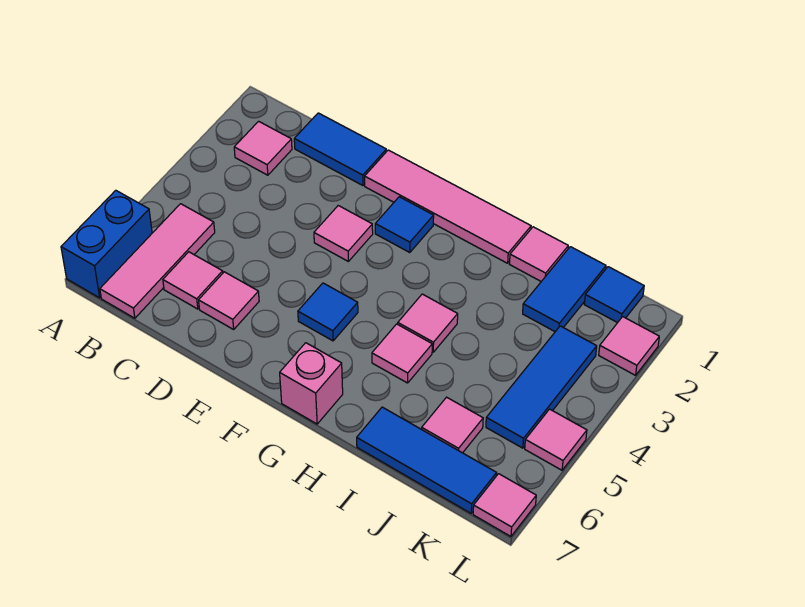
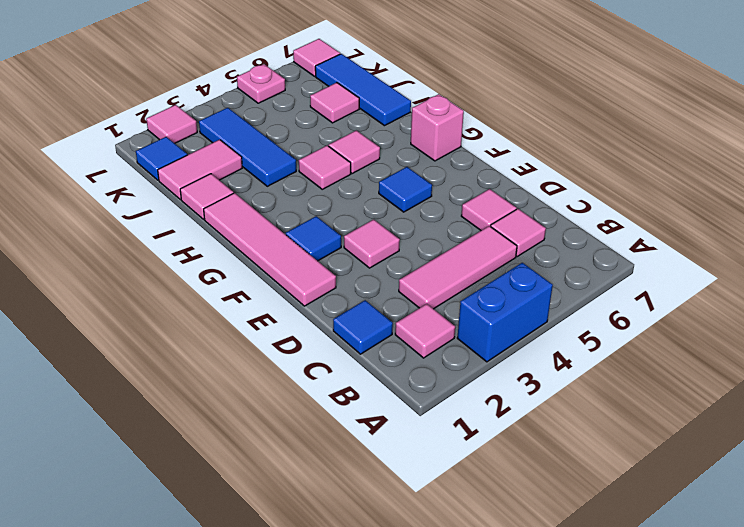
blue 1x2 brick [61,190,152,298] -> blue 1x2 brick moved to [457,263,553,362]
pink 1x3 tile [100,204,215,318] -> pink 1x3 tile moved to [399,226,517,309]
blue 1x2 tile [294,113,386,186] -> blue 1x1 tile [333,300,393,354]
blue 1x2 tile [523,247,606,332] -> pink 1x2 tile [158,140,242,200]
blue 1x3 tile [486,326,597,448] -> blue 1x3 tile turned to [199,108,296,186]
pink 1x1 tile [525,409,587,470] -> pink 1x1 plate [237,64,285,103]

